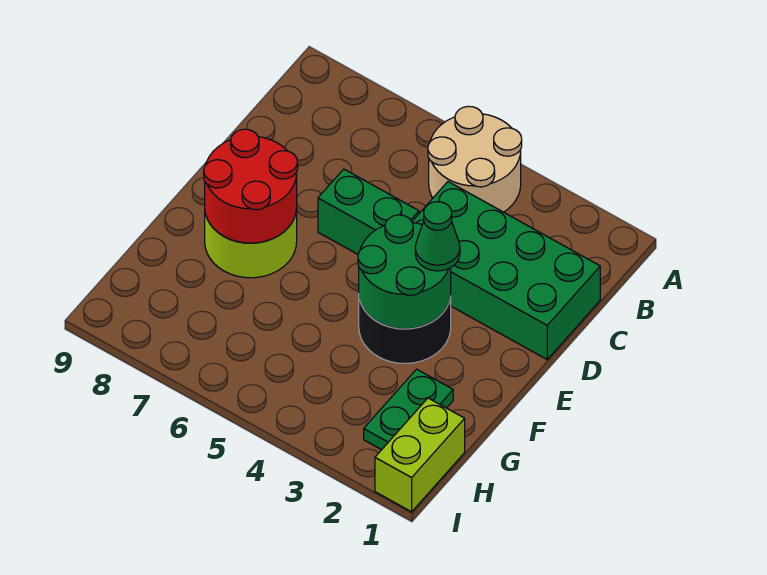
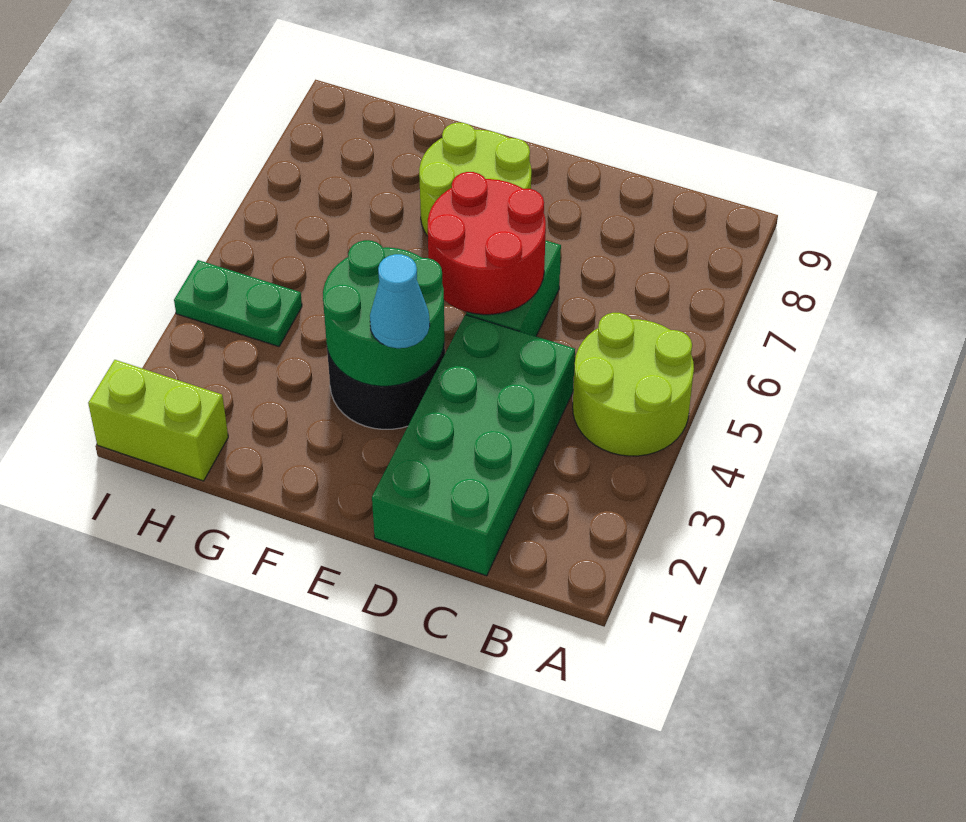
tan 2x2 round brick [428,106,522,212] -> lime 2x2 round brick [573,313,694,456]
green 1x1 cone [415,202,460,271] -> cyan 1x1 cone [370,254,430,348]
red 2x2 round brick [204,129,298,243] -> red 2x2 round brick moved to [428,172,546,315]
green 1x2 plate [364,369,453,450] -> green 1x2 plate moved to [174,260,302,347]

